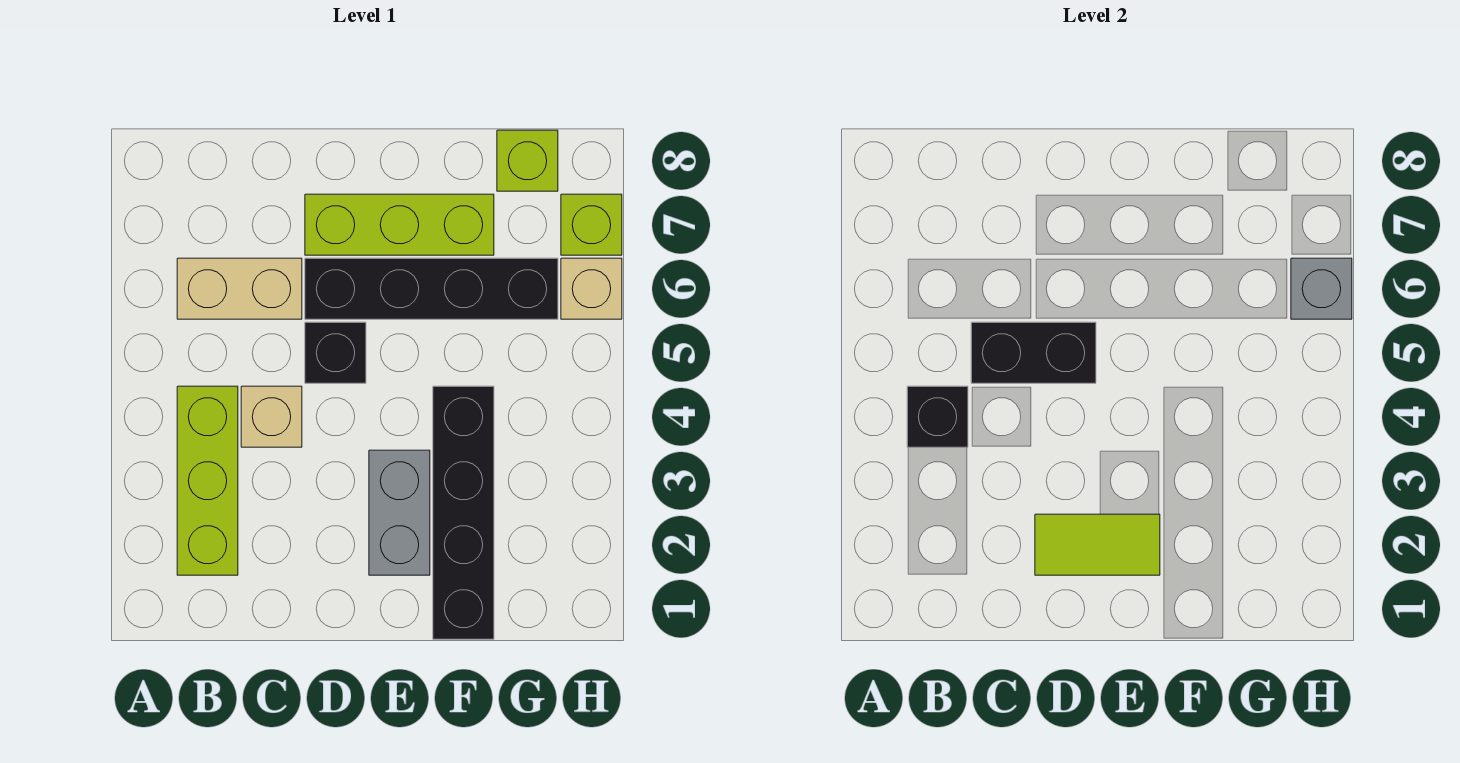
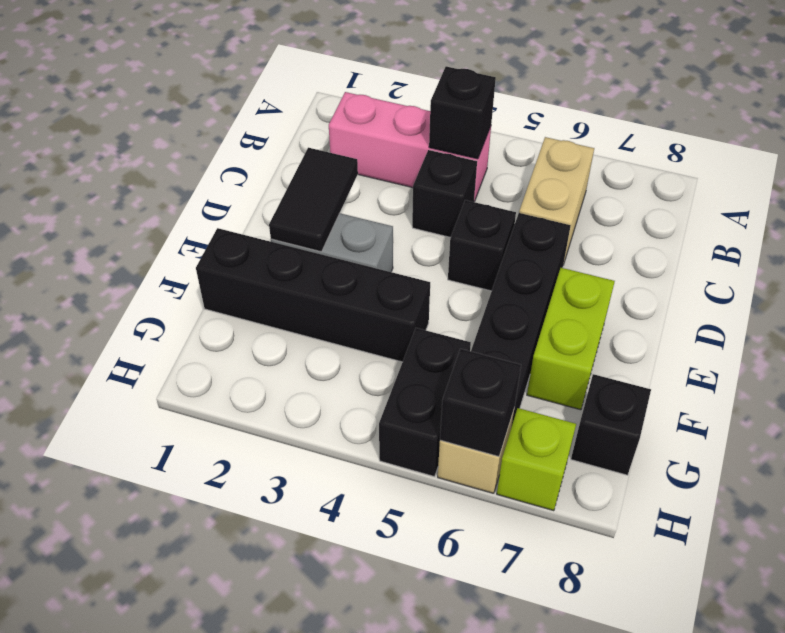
lime 1x3 brick [177,386,238,575] -> pink 1x3 brick [329,92,491,202]
tan 1x1 brick [241,386,302,447] -> black 1x1 brick [412,150,477,237]
black 1x2 brick [971,322,1096,383] -> black 1x2 brick moved to [379,328,471,477]
lime 1x2 tile [1035,514,1160,575] -> black 1x2 tile [269,148,358,252]
lime 1x3 brick [305,194,494,255] -> lime 1x2 brick [527,268,615,410]
lime 1x1 brick [497,130,558,191] -> black 1x1 brick [571,374,651,475]
grey 1x1 brick [1291,258,1352,319] -> black 1x1 brick [440,349,521,457]

